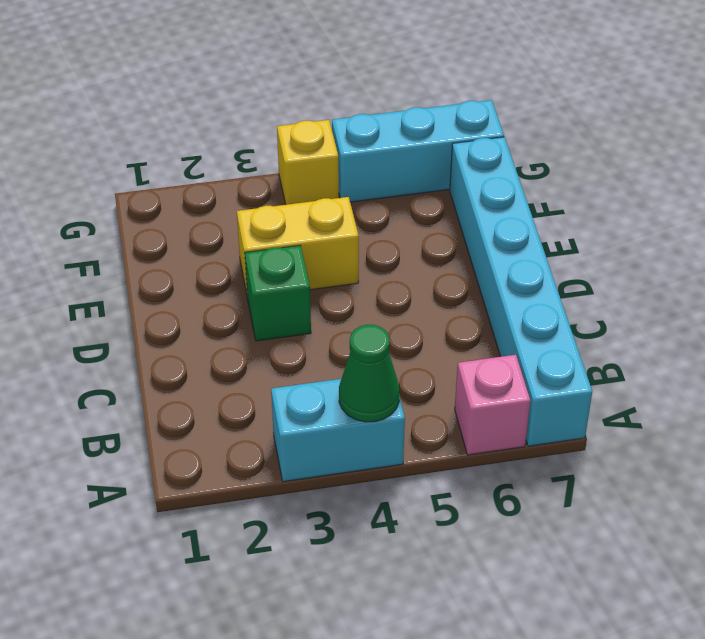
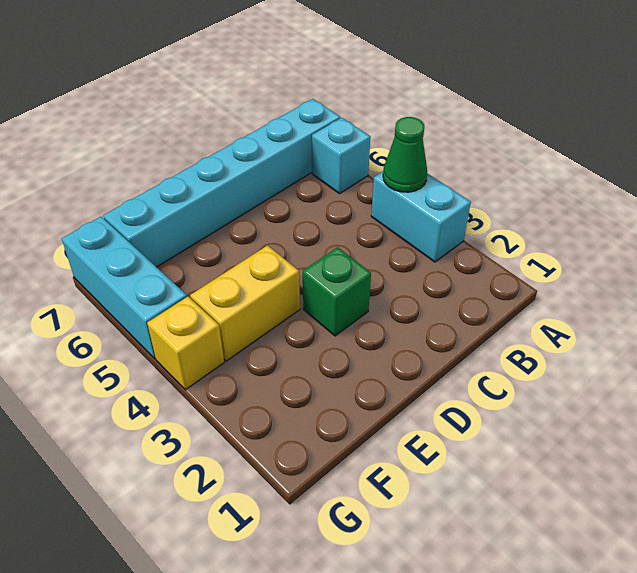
pink 1x1 brick [455,355,530,455] -> cyan 1x1 brick [312,118,370,194]
yellow 1x2 brick [237,197,359,298] -> yellow 1x2 brick turned to [190,245,300,361]

